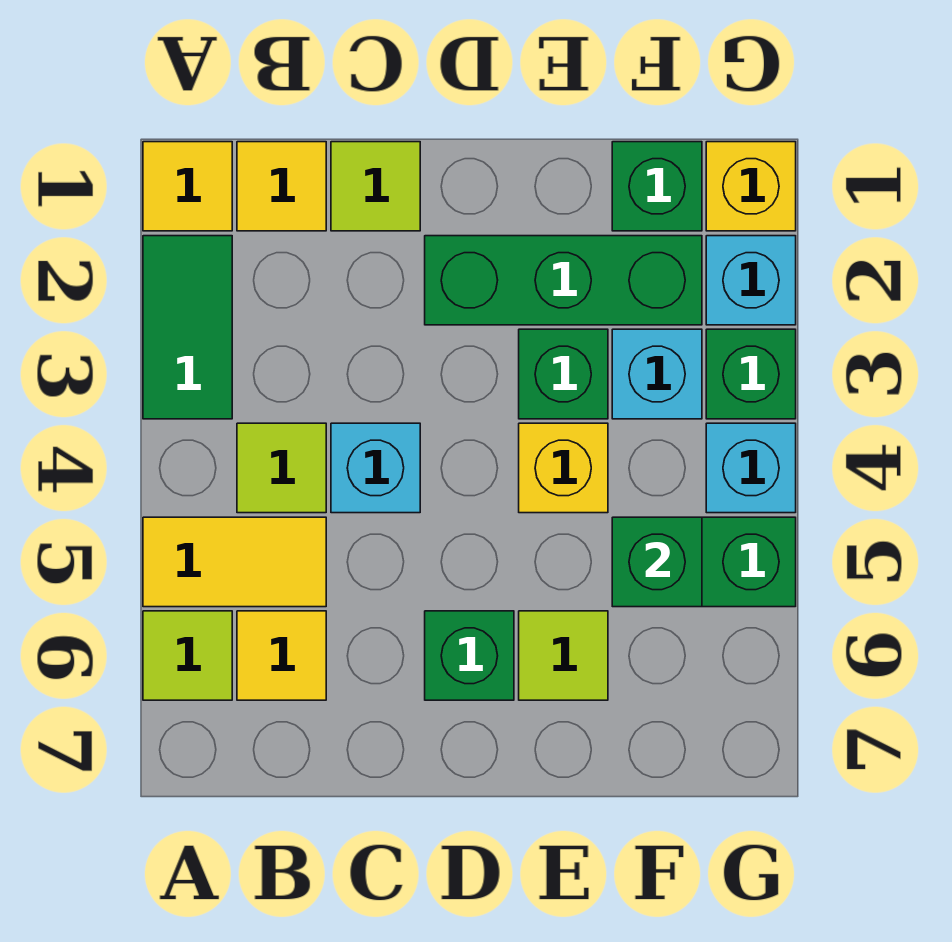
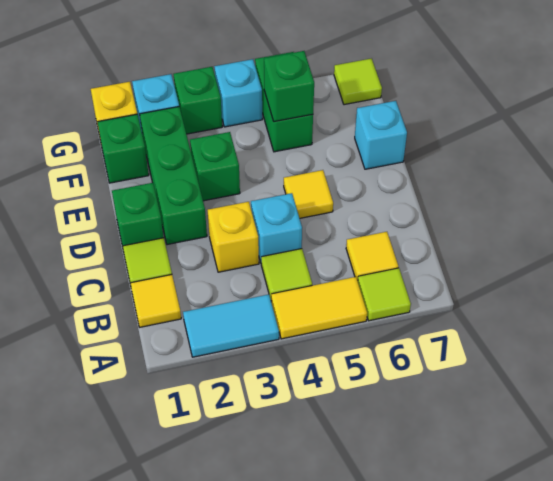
yellow 1x1 tile [143,142,232,231] -> yellow 1x1 tile moved to [284,170,333,218]
green 1x2 tile [143,236,232,419] -> cyan 1x2 tile [183,294,279,357]
yellow 1x2 tile [143,517,326,607] -> yellow 1x2 tile turned to [271,277,367,339]
green 1x1 brick [425,611,514,700] -> green 1x1 brick moved to [112,183,164,246]
yellow 1x1 brick [519,423,608,513] -> yellow 1x1 brick moved to [208,202,259,272]
lime 1x1 tile [519,611,608,700] -> lime 1x1 tile moved to [334,59,382,105]
cyan 1x1 brick [612,329,702,419] -> cyan 1x1 brick moved to [355,101,407,169]

